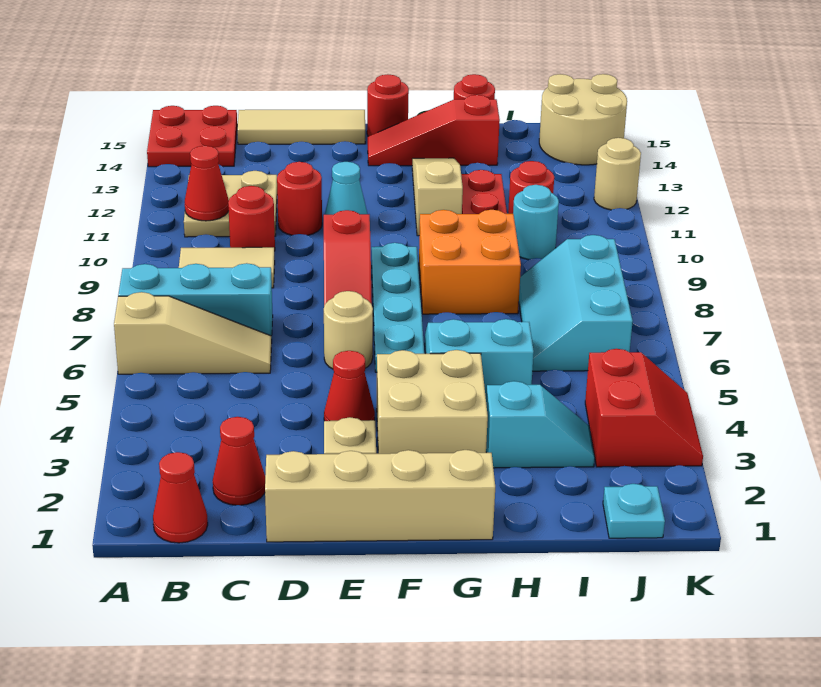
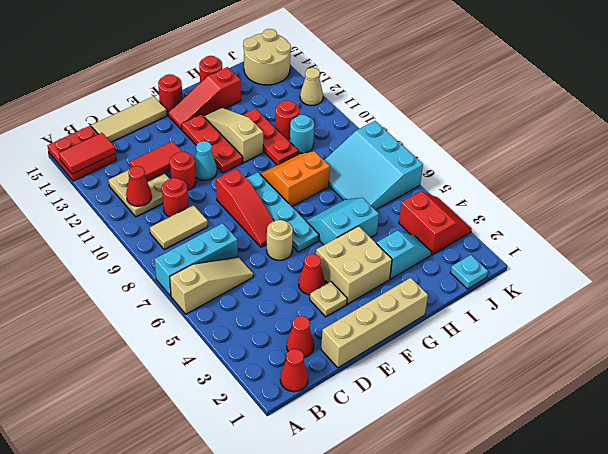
none -> red 1x2 tile [59,133,116,174]
none -> red 1x2 tile [130,141,182,181]
none -> red 1x3 plate [181,114,243,173]
orange 2x2 brick [419,210,521,314] -> orange 2x2 slope [260,151,330,206]
cyan 2x3 slope [519,235,633,371] -> cyan 3x3 slope [324,121,423,210]
tan 1x1 round brick [594,138,641,210] -> tan 1x1 cone [300,68,323,106]

